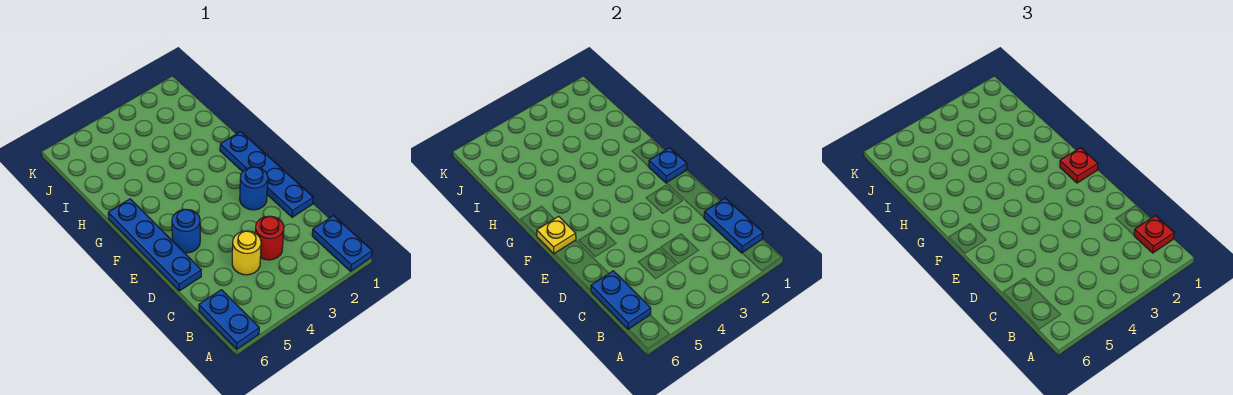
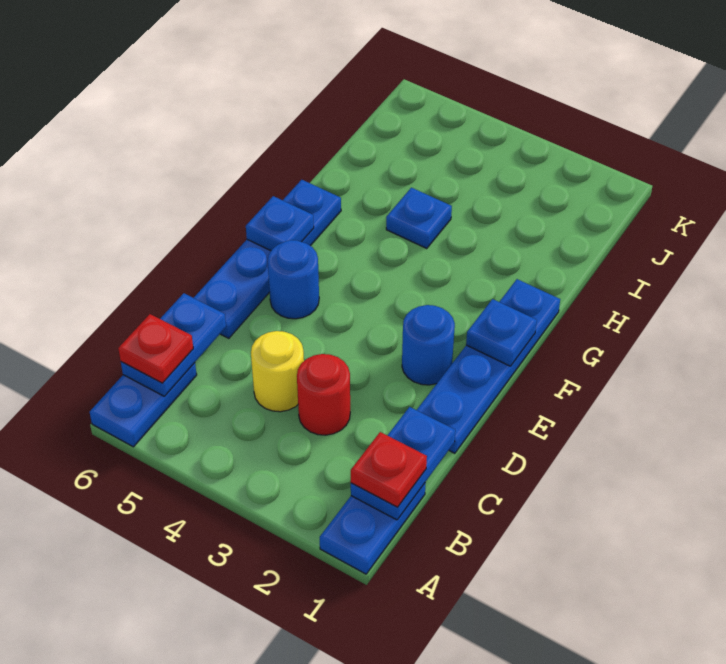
red 1x1 plate [1060,148,1098,183] -> red 1x1 plate moved to [118,314,193,383]
yellow 1x1 plate [537,216,576,254] -> blue 1x1 plate [246,196,314,251]
none -> blue 1x1 plate [386,188,452,248]

